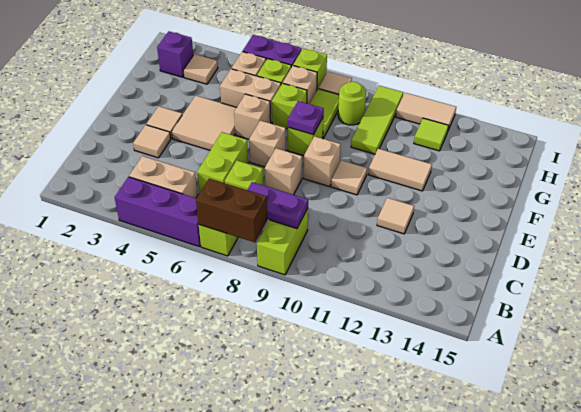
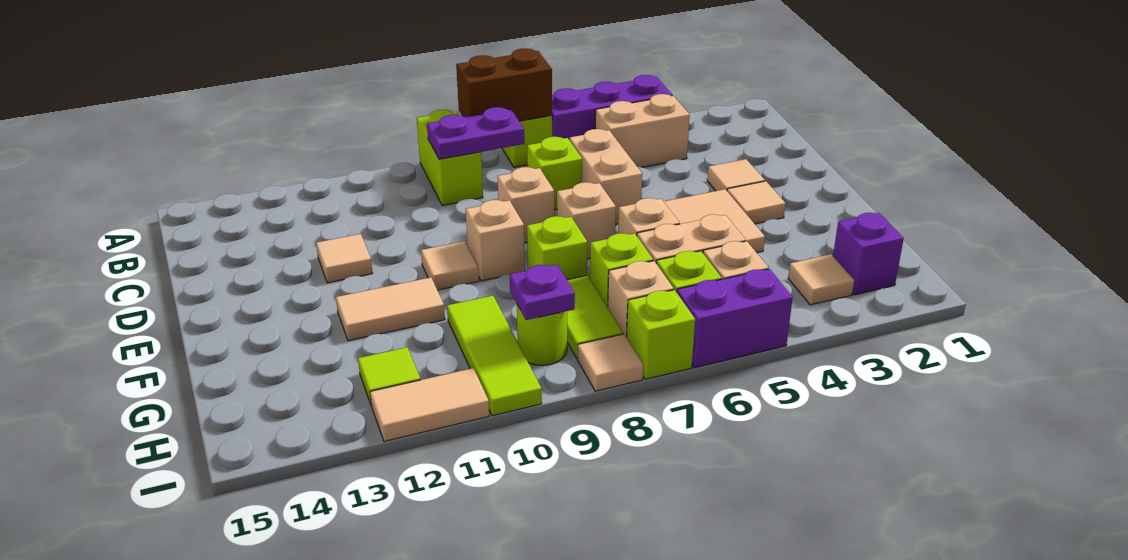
lime 1x2 brick [197,132,248,194] -> tan 1x2 brick [570,129,642,225]
purple 1x1 plate [288,101,324,135] -> purple 1x1 plate moved to [510,264,575,320]

